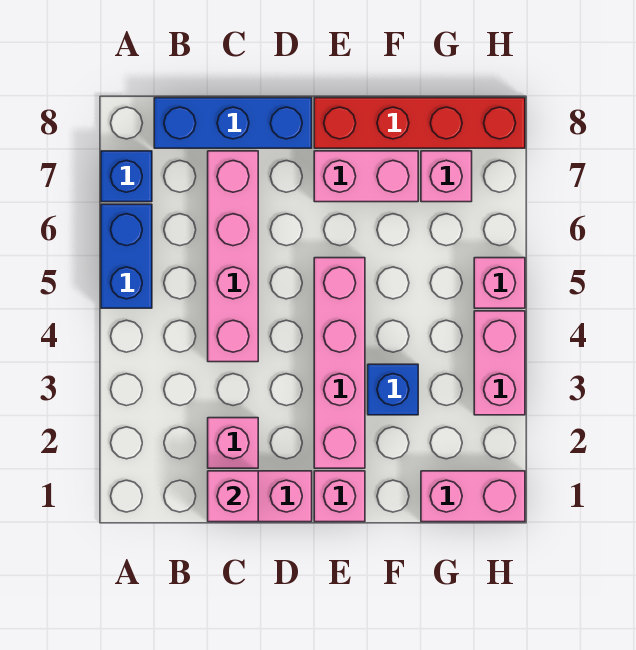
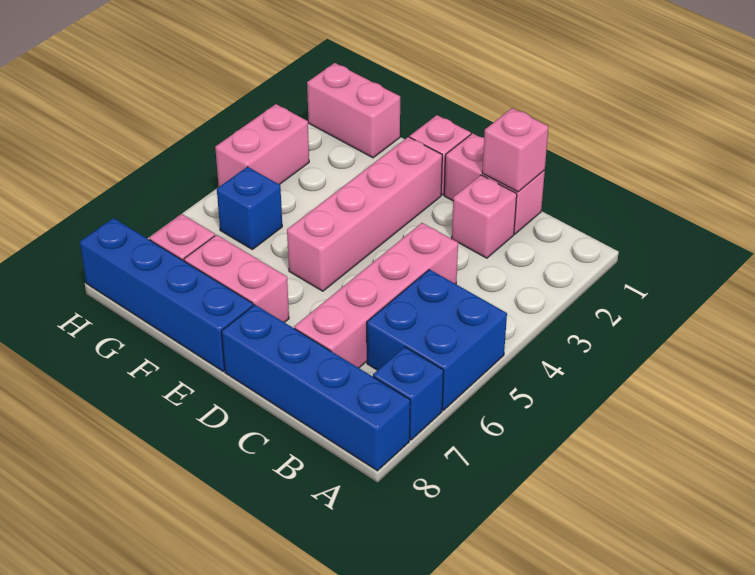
blue 1x2 brick [101,204,152,308] -> blue 2x2 brick [367,269,507,410]
blue 1x3 brick [154,98,312,148] -> blue 1x4 brick [222,305,410,471]
red 1x4 brick [314,98,525,148] -> blue 1x4 brick [80,218,253,371]
blue 1x1 brick [368,364,418,415] -> blue 1x1 brick moved to [217,167,282,249]
pink 1x1 brick [474,258,525,308] -> none

